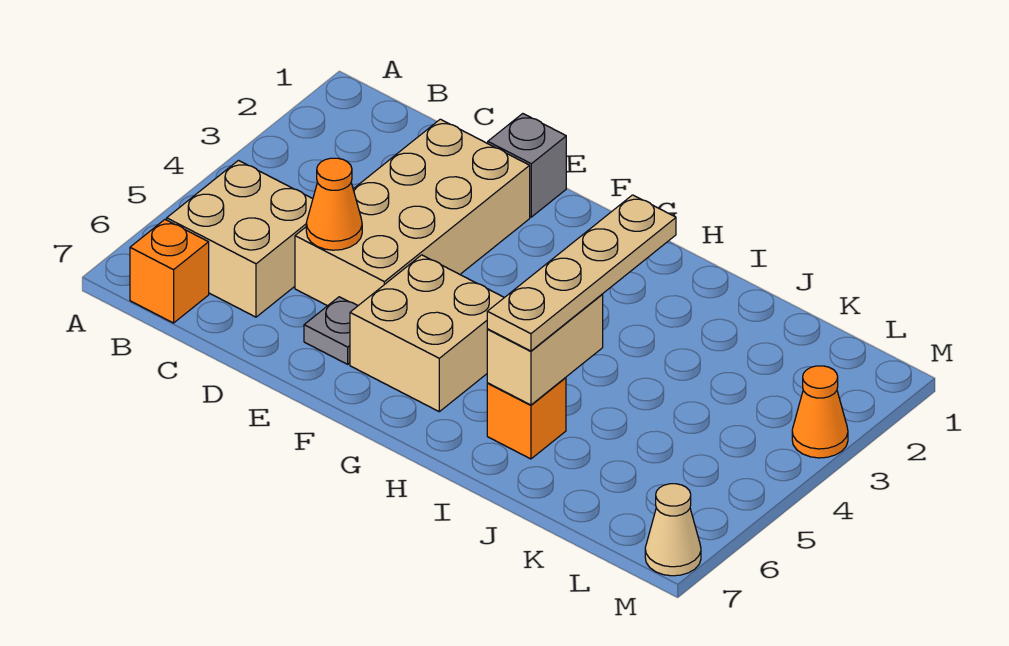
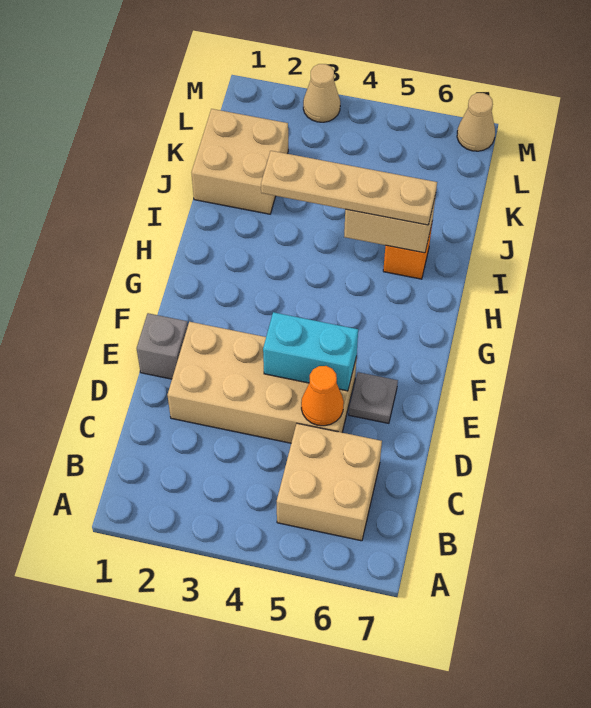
orange 1x1 brick [130,220,209,323] -> none
none -> cyan 1x2 brick [263,312,358,391]
tan 2x2 brick [350,255,504,412] -> tan 2x2 brick moved to [191,109,288,214]
orange 1x1 cone [792,366,848,458] -> tan 1x1 cone [303,64,340,122]

